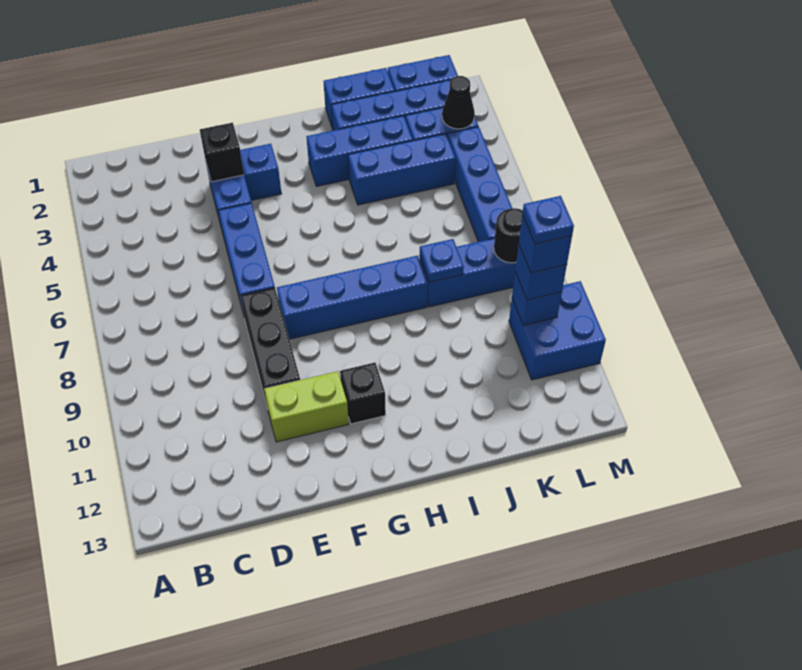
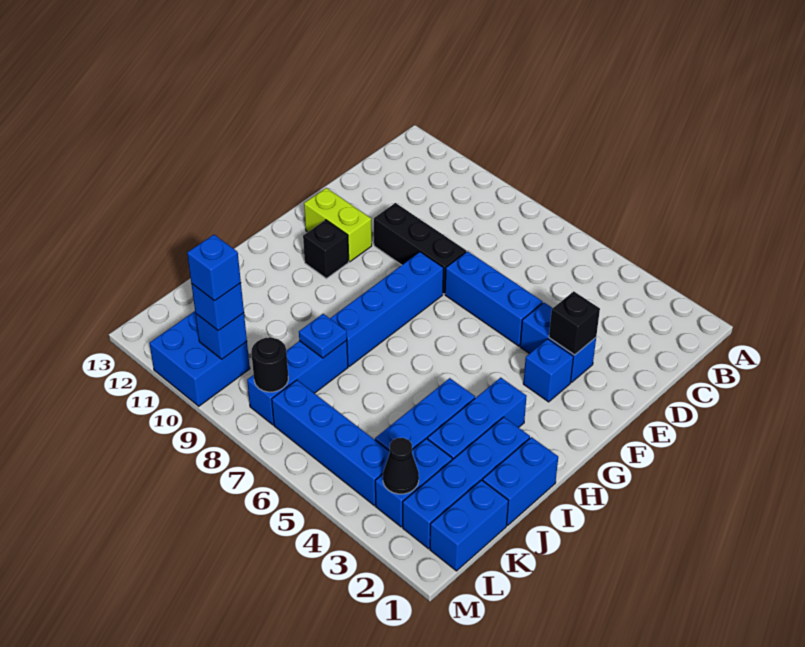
lime 1x2 brick [264,371,349,442] -> lime 1x2 brick turned to [304,188,372,262]
blue 1x1 plate [522,196,574,244] -> none

